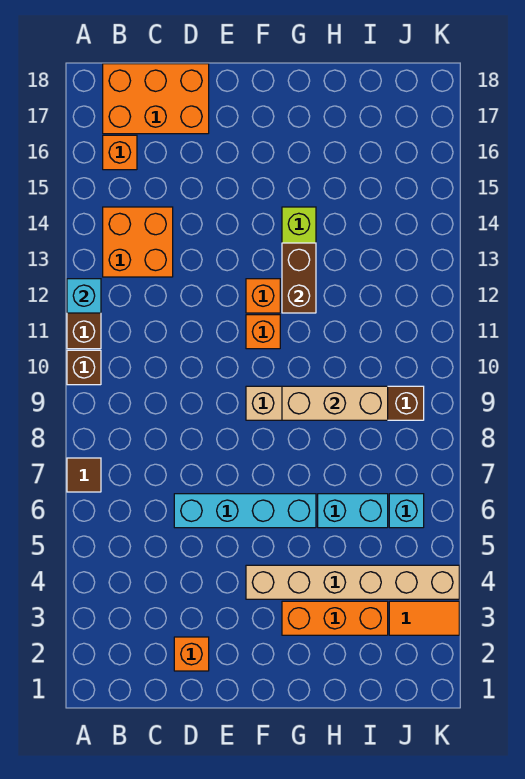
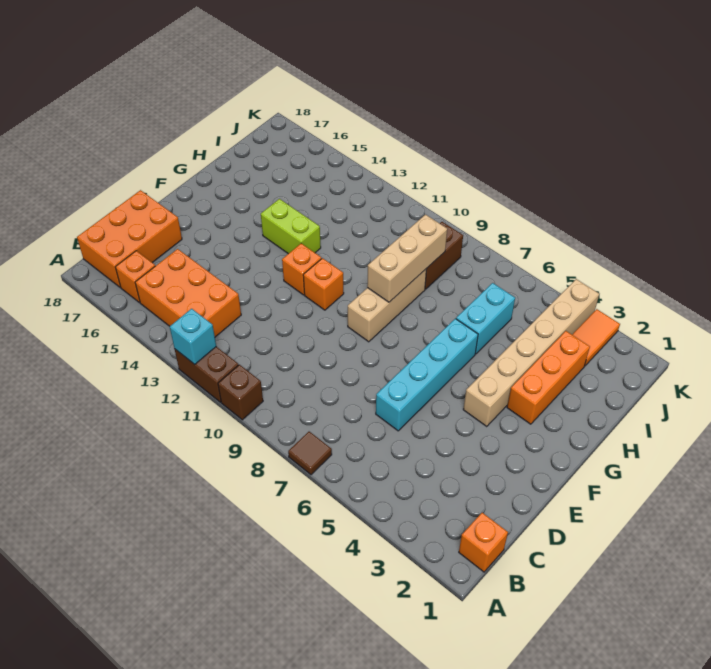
orange 2x2 brick [103,207,173,277] -> orange 2x3 brick [135,249,241,337]
orange 1x1 brick [174,637,209,671] -> orange 1x1 brick moved to [459,513,508,572]
brown 1x2 brick [282,243,316,313] -> none
cyan 1x1 brick [389,494,424,528] -> none

